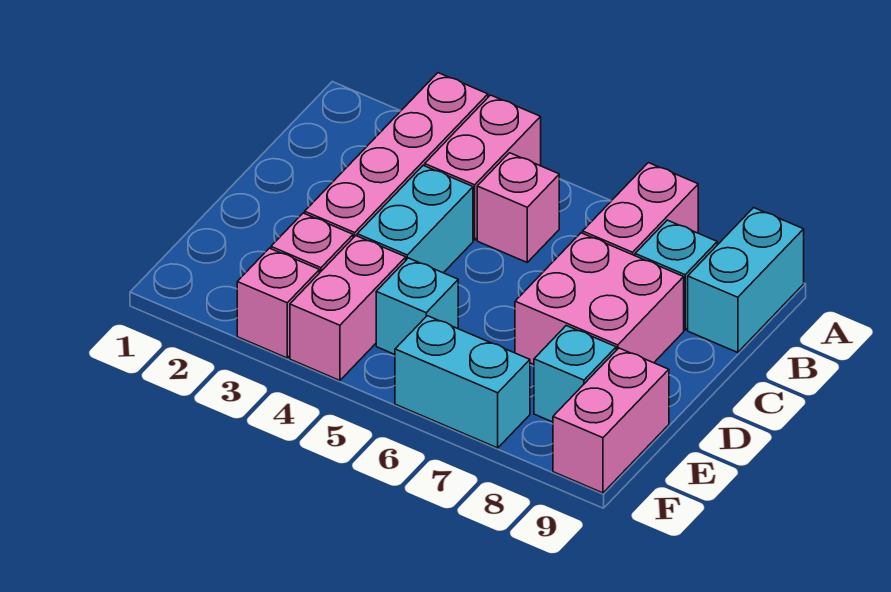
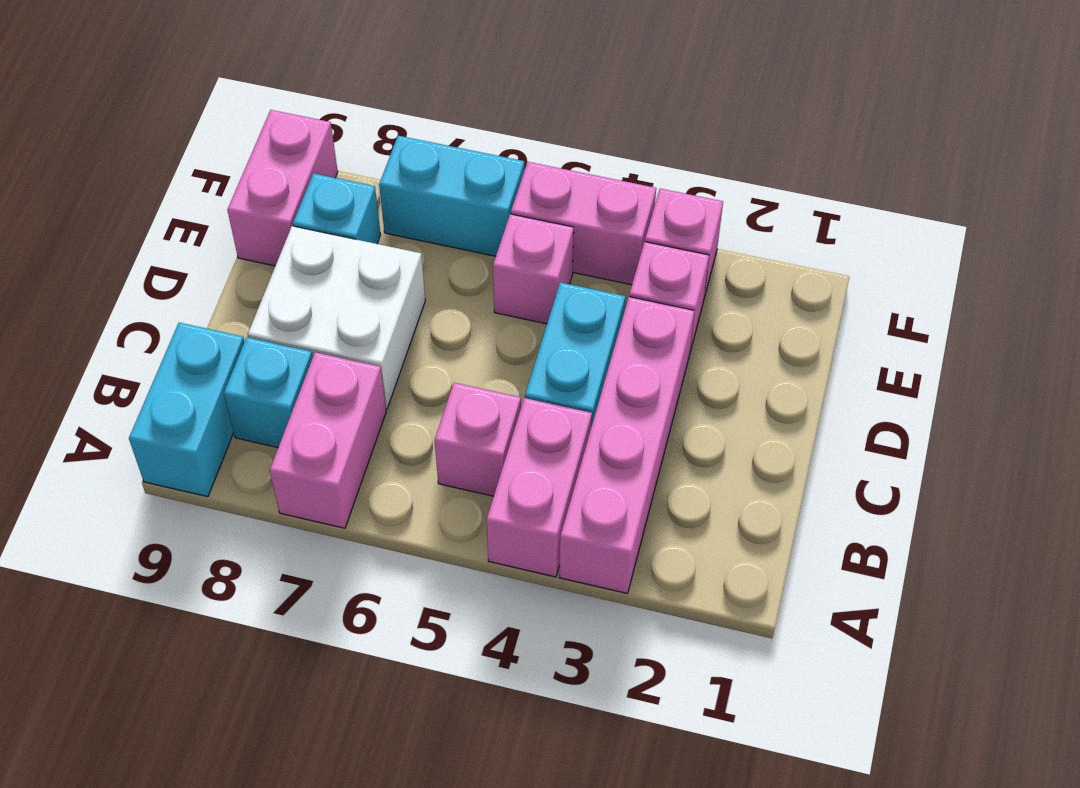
pink 2x2 brick [515,233,684,364] -> white 2x2 brick [248,226,425,409]
pink 1x2 brick [290,236,406,380] -> pink 1x2 brick turned to [511,162,656,285]
cyan 1x1 brick [376,258,458,354] -> pink 1x1 brick [493,214,574,324]

